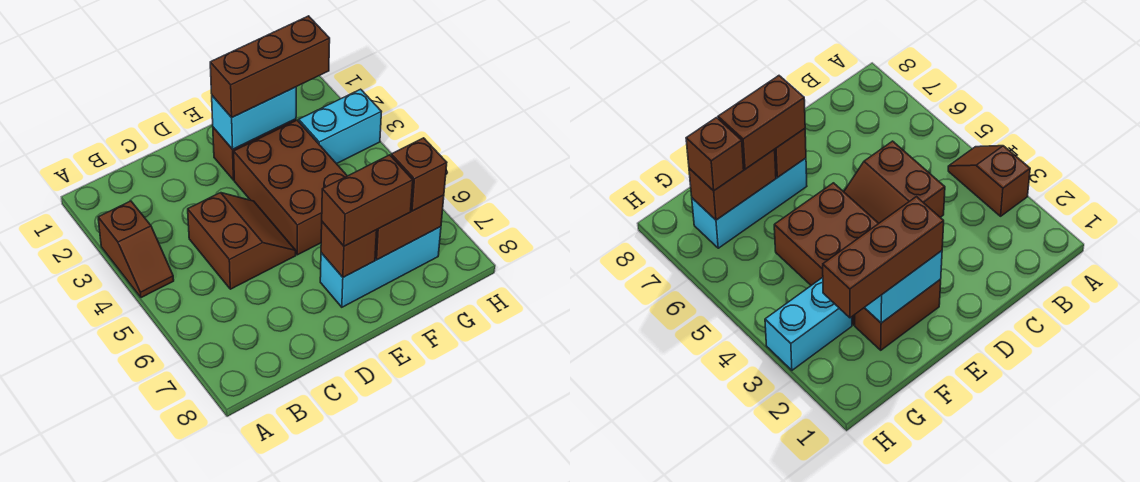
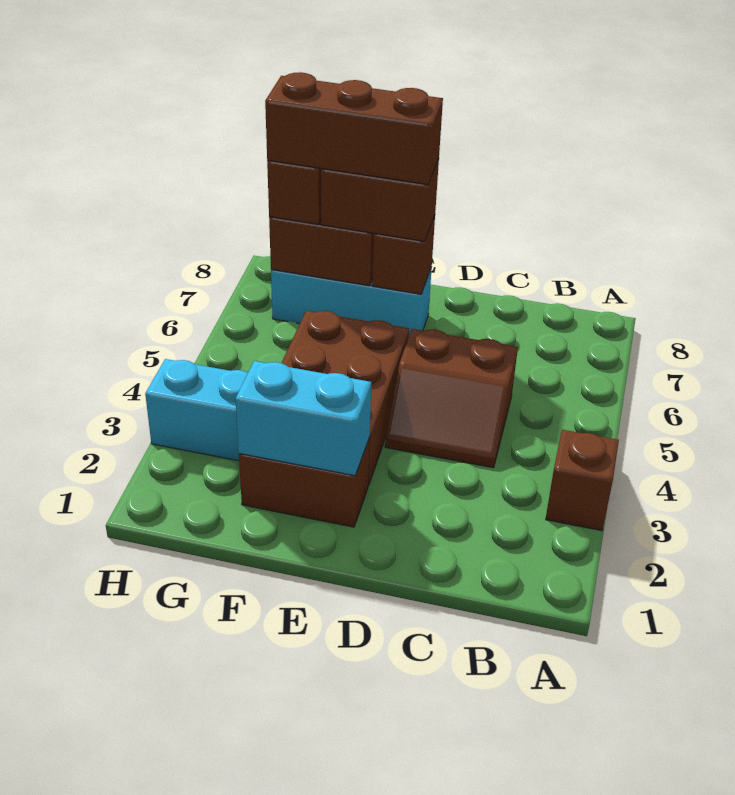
brown 2x2 slope [188,193,296,289] -> brown 2x2 slope turned to [385,329,518,468]
brown 1x3 brick [210,16,330,117] -> brown 1x3 brick moved to [265,72,443,185]

